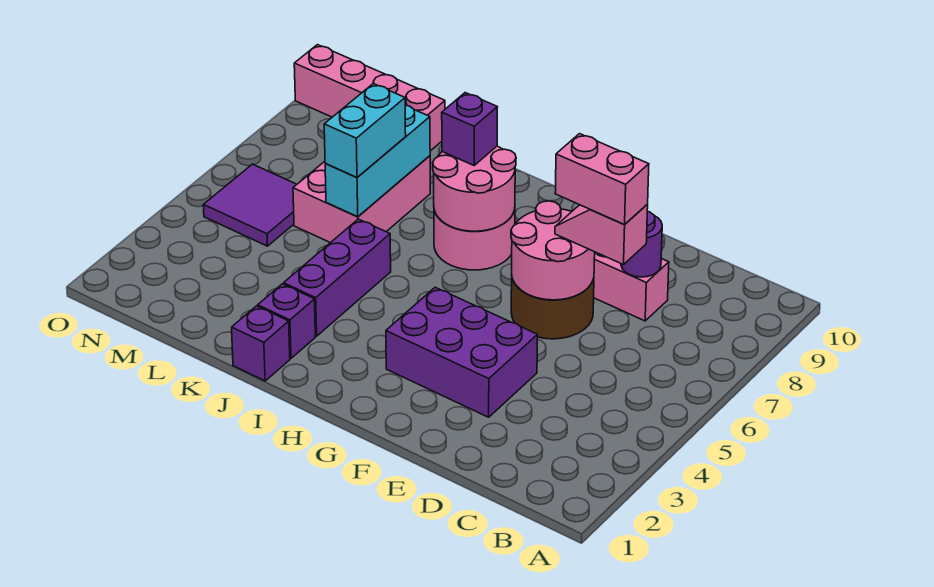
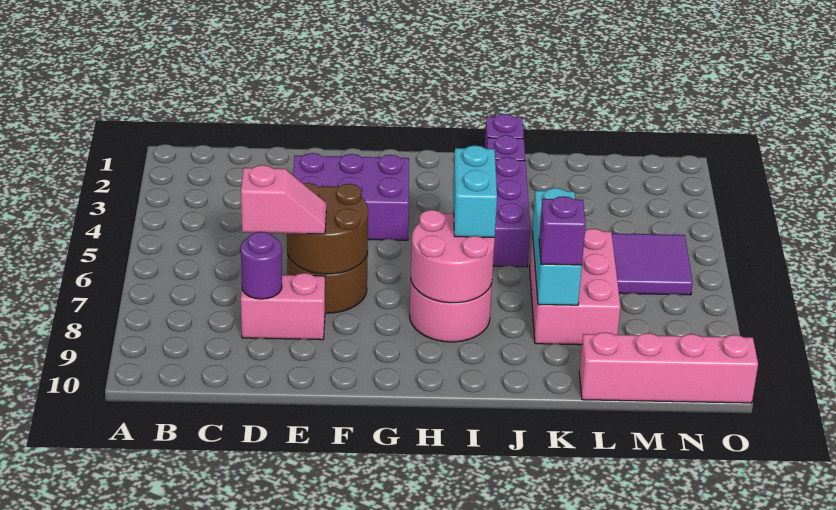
pink 1x2 brick [555,134,649,224] -> none
pink 2x2 round brick [511,201,595,300] -> brown 2x2 round brick [287,183,368,274]
purple 1x1 brick [442,93,497,165] -> purple 1x1 brick moved to [539,196,586,265]
cyan 1x2 brick [324,84,406,178] -> cyan 1x2 brick moved to [453,145,497,237]

